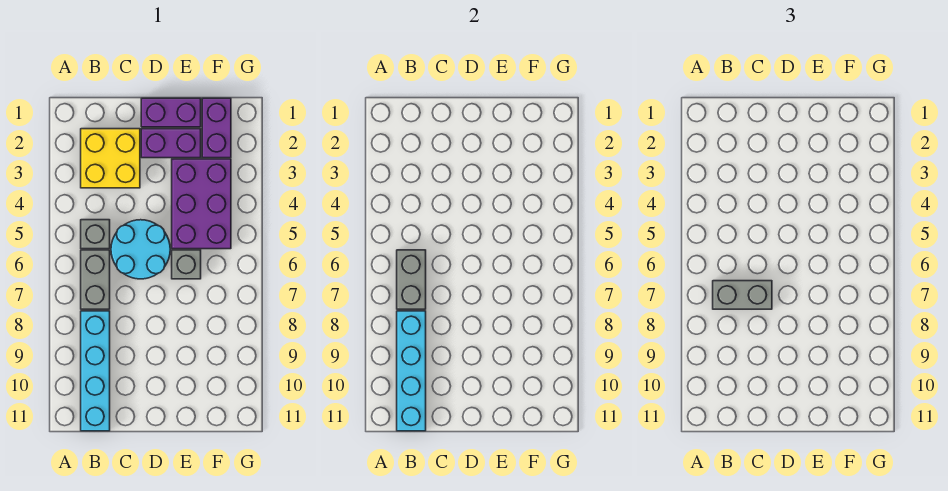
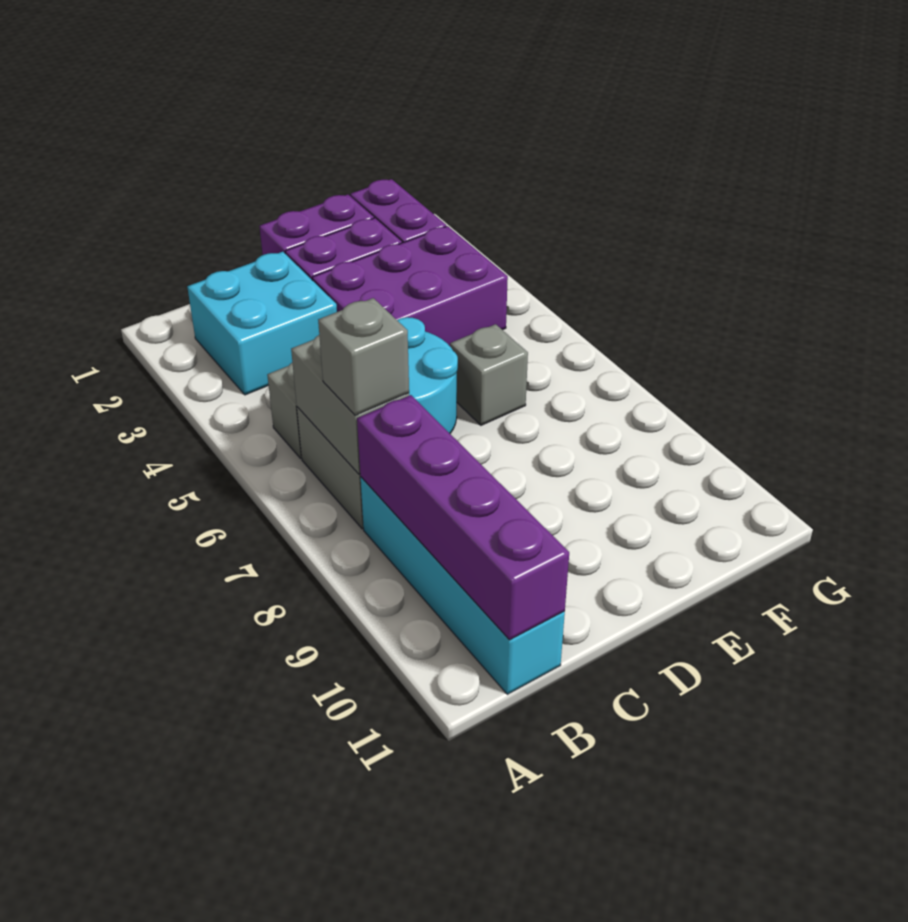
yellow 2x2 brick [81,129,140,188] -> cyan 2x2 brick [187,252,337,395]
grey 1x2 brick [713,281,772,309] -> grey 1x1 brick [318,298,409,415]
cyan 1x4 brick [397,311,426,431] -> purple 1x4 brick [357,395,569,640]
purple 2x3 brick [172,159,231,249] -> purple 2x3 brick turned to [312,226,508,346]

